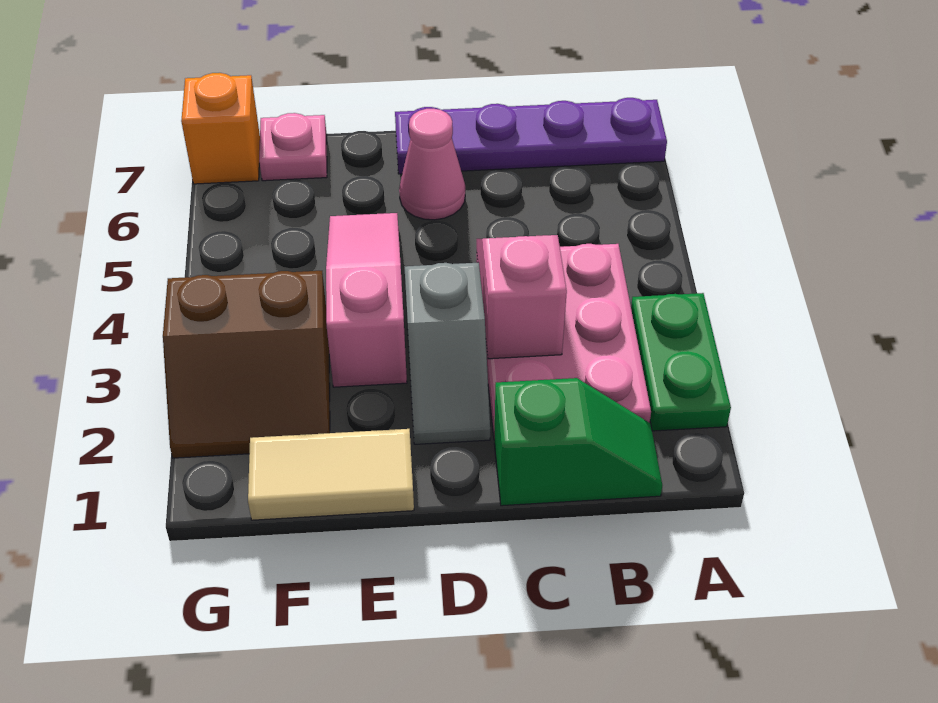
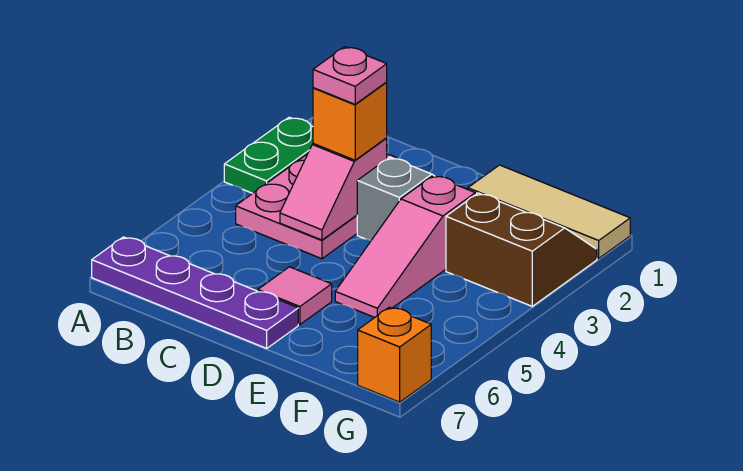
green 1x2 slope [494,378,662,506] -> none
none -> orange 1x1 brick [313,83,387,160]
pink 1x1 cone [399,109,465,220] -> pink 1x1 tile [258,267,332,324]
tan 1x2 tile [248,429,414,520] -> tan 1x3 tile [468,165,630,259]
pink 1x1 plate [259,113,327,181] -> pink 1x1 plate moved to [313,47,387,104]

